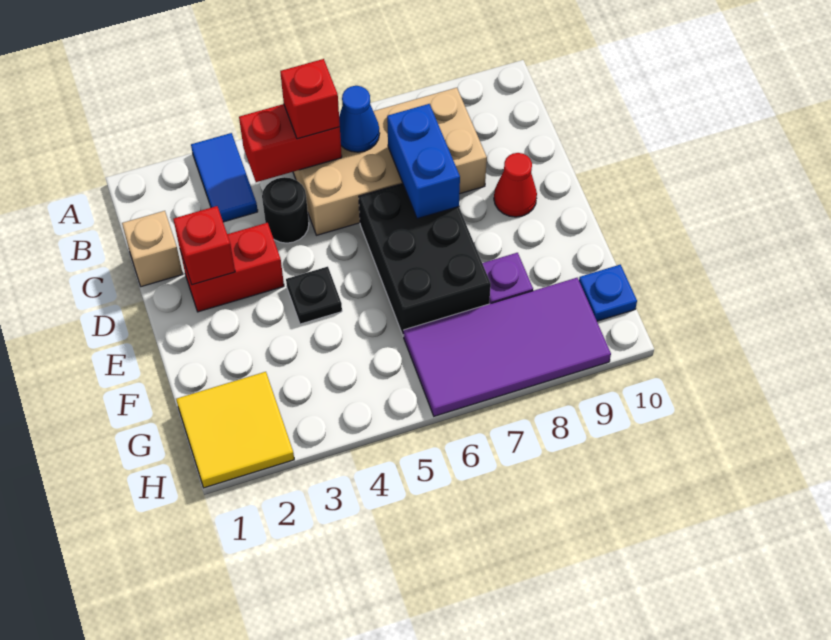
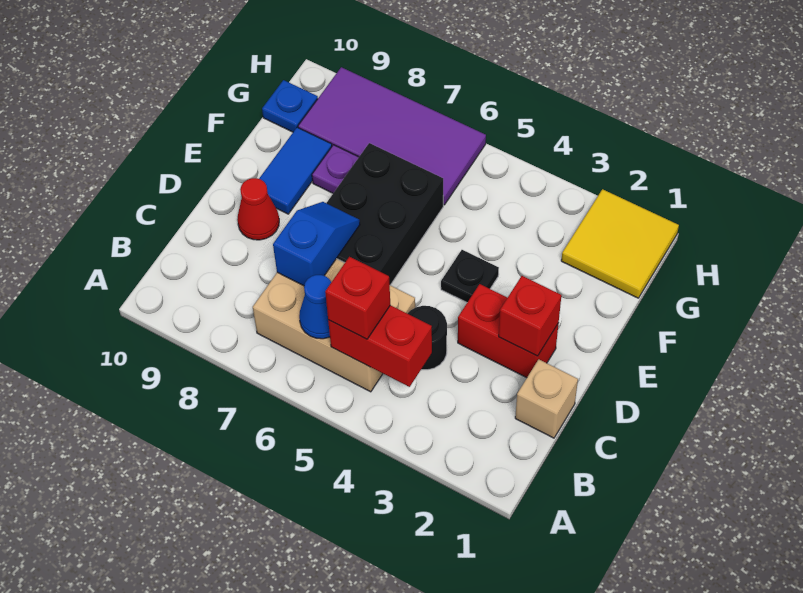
blue 1x2 tile [191,133,258,222] -> blue 1x2 tile moved to [259,127,332,214]
tan 2x4 brick [293,88,487,235] -> tan 2x3 brick [253,259,415,392]
blue 1x2 brick [387,104,460,219] -> blue 1x2 slope [273,202,360,286]

